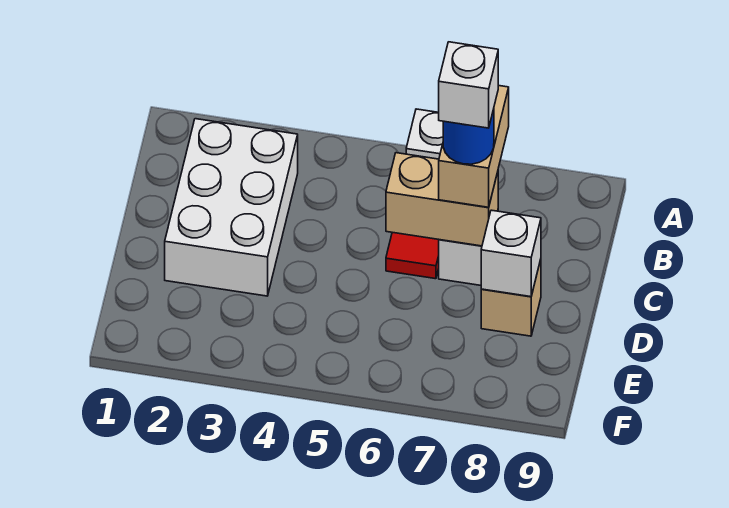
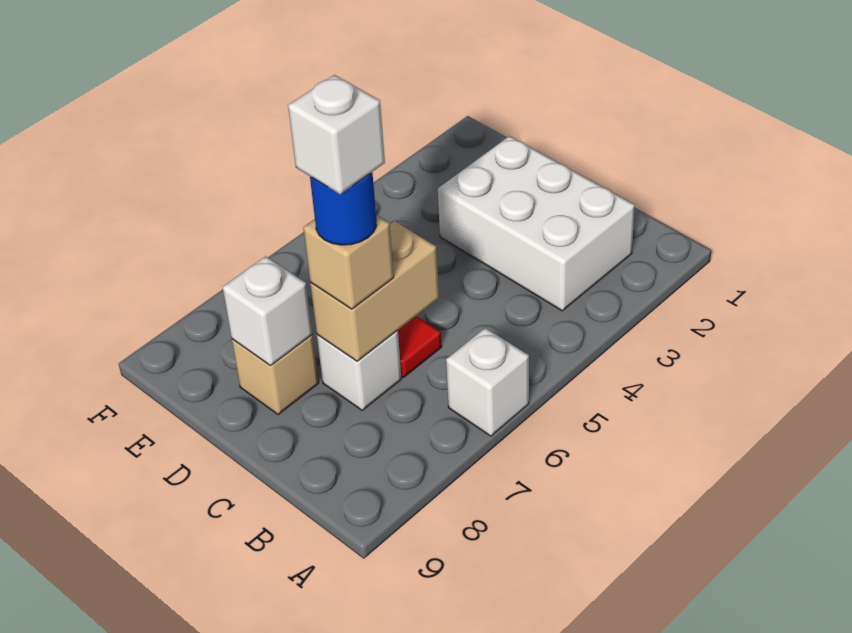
tan 1x2 brick [439,85,509,207] -> tan 1x1 brick [303,215,394,309]

